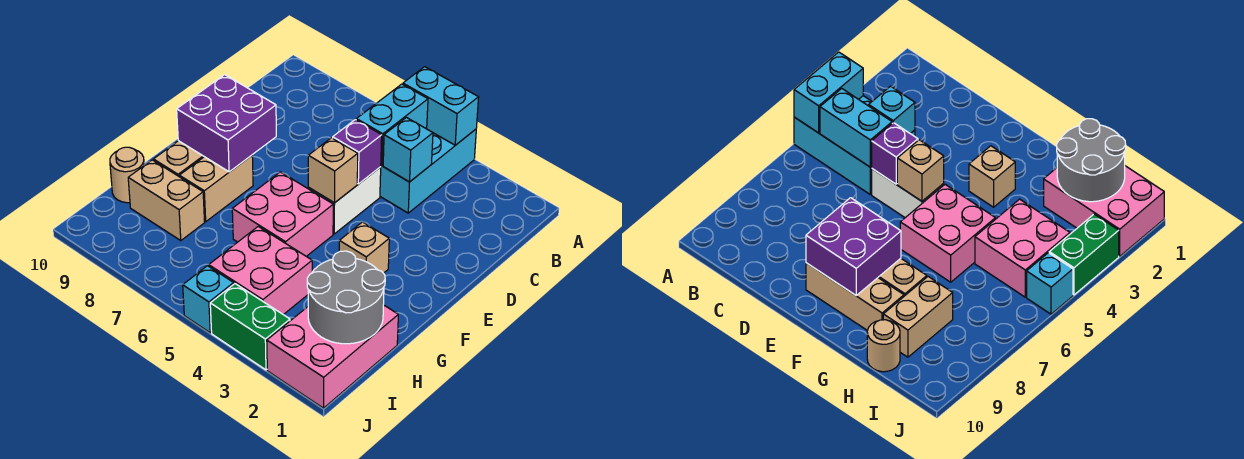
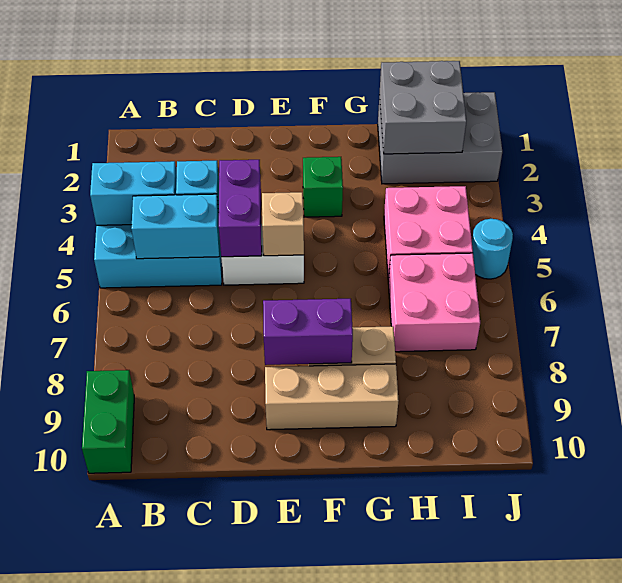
cyan 1x2 brick [403,67,479,145] -> cyan 1x2 brick turned to [90,161,177,225]
purple 1x1 brick [333,120,382,184] -> purple 1x2 brick [219,160,262,257]
purple 2x2 brick [177,75,276,172] -> purple 1x2 brick [263,299,353,365]
tan 1x1 brick [339,222,389,273] -> green 1x1 brick [303,157,343,217]
pink 2x2 brick [232,172,333,256] -> pink 2x2 brick moved to [388,253,480,352]
pink 2x3 brick [267,305,398,408] -> grey 2x3 brick [378,92,502,184]
grey 2x2 round brick [307,251,385,344] -> grey 2x2 brick [379,61,466,154]
tan 1x2 brick [128,160,205,241] -> none
tan 1x1 round brick [110,147,144,203] -> none
green 1x2 brick [210,284,290,370] -> green 1x2 brick moved to [82,370,134,473]
cyan 1x1 brick [183,266,234,333] -> cyan 1x1 round brick [472,219,513,279]

